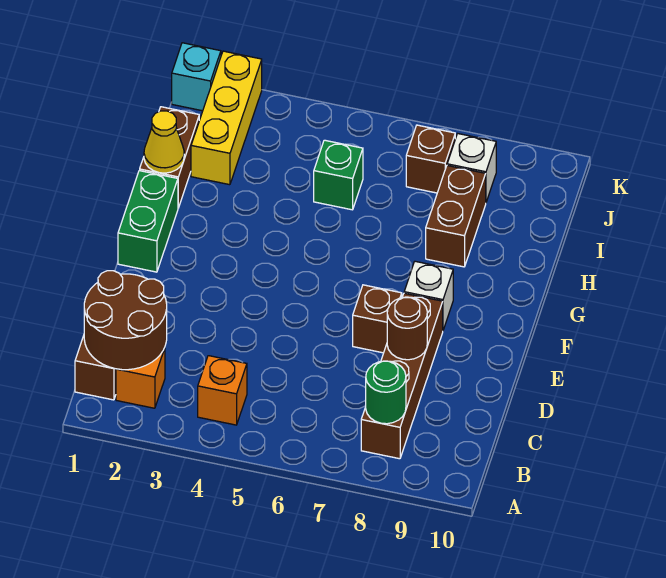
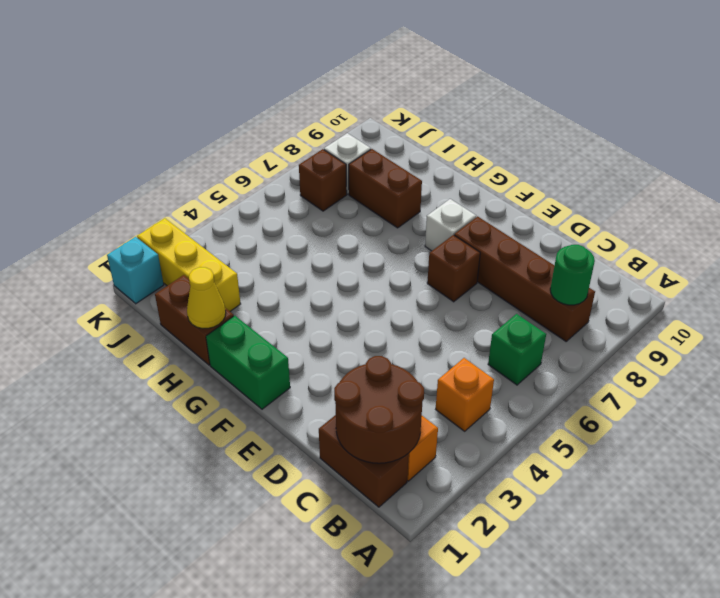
brown 1x1 round brick [387,297,427,360] -> none
green 1x1 brick [314,140,363,210] -> green 1x1 brick moved to [488,314,546,385]

